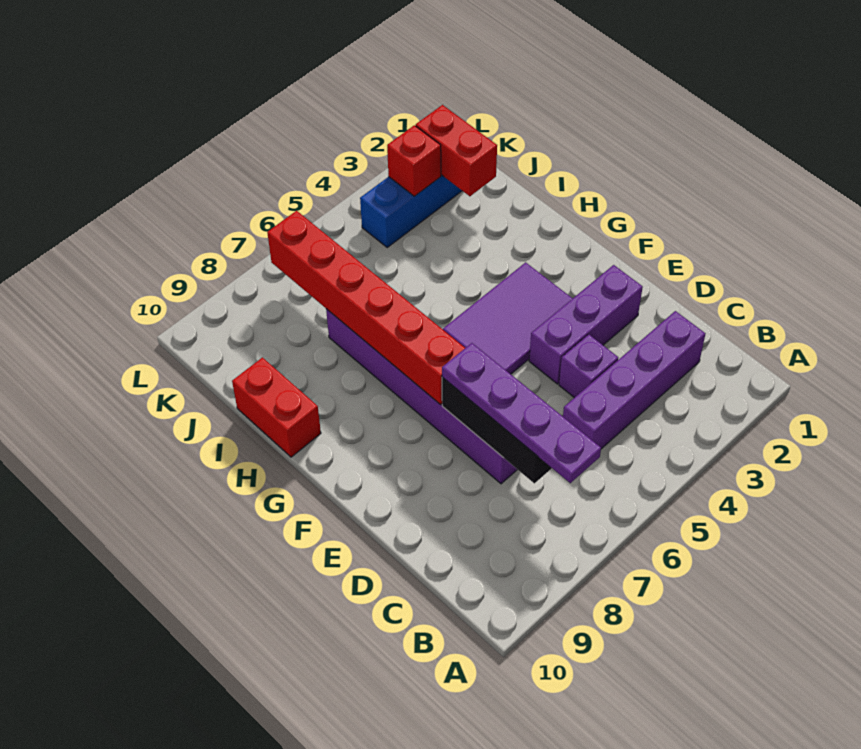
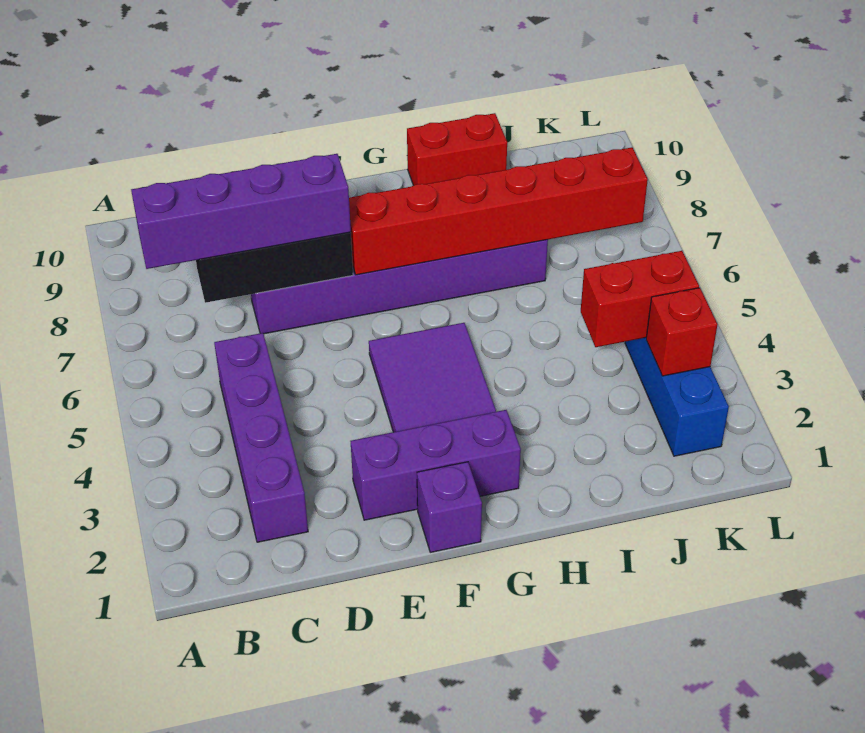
purple 1x4 plate [442,343,601,483] -> purple 1x4 brick [131,154,351,269]
purple 1x1 brick [559,335,618,398] -> purple 1x1 brick moved to [417,462,482,552]
purple 1x3 brick [529,265,643,384] -> purple 1x3 brick turned to [351,410,521,520]
red 1x2 brick [416,105,497,196] -> red 1x2 brick moved to [581,251,699,347]

